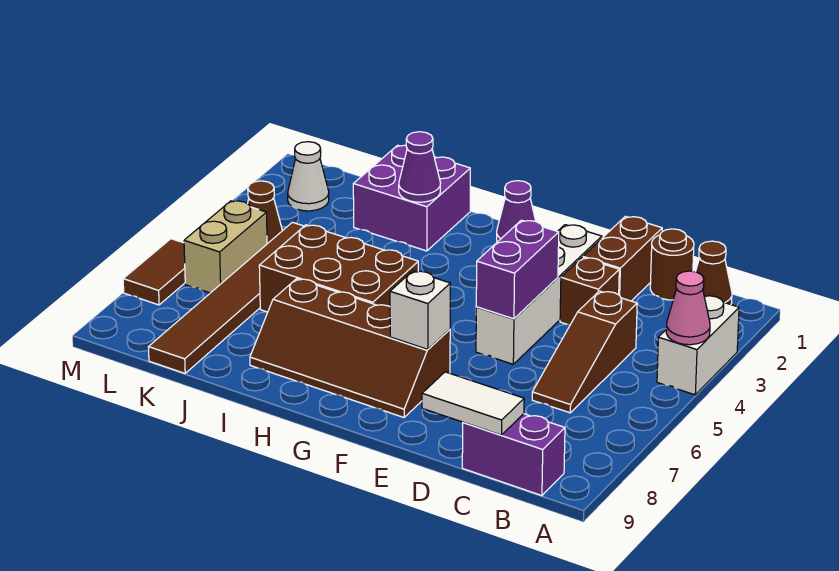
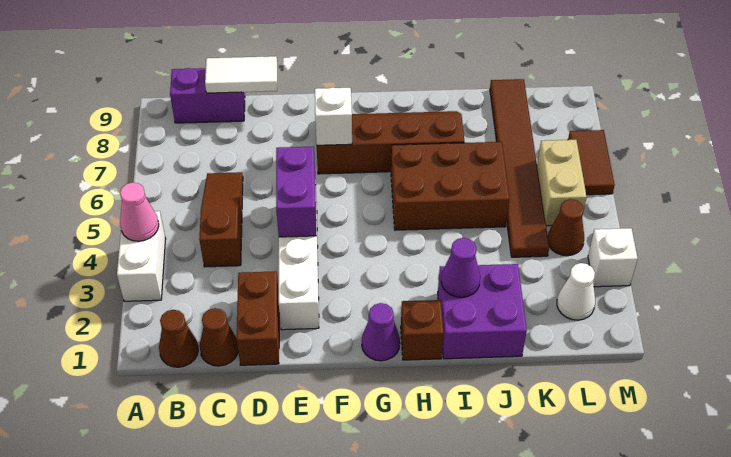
brown 1x1 round brick [650,229,694,300] -> brown 1x1 cone [200,308,238,366]
brown 1x1 brick [560,258,619,325] -> brown 1x1 brick moved to [401,300,444,360]
none -> white 1x1 brick [588,228,638,287]

